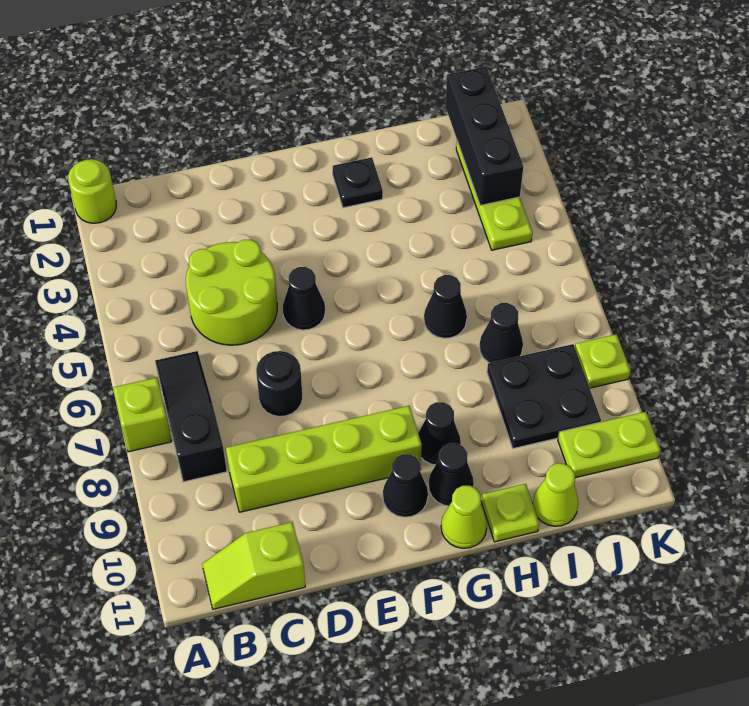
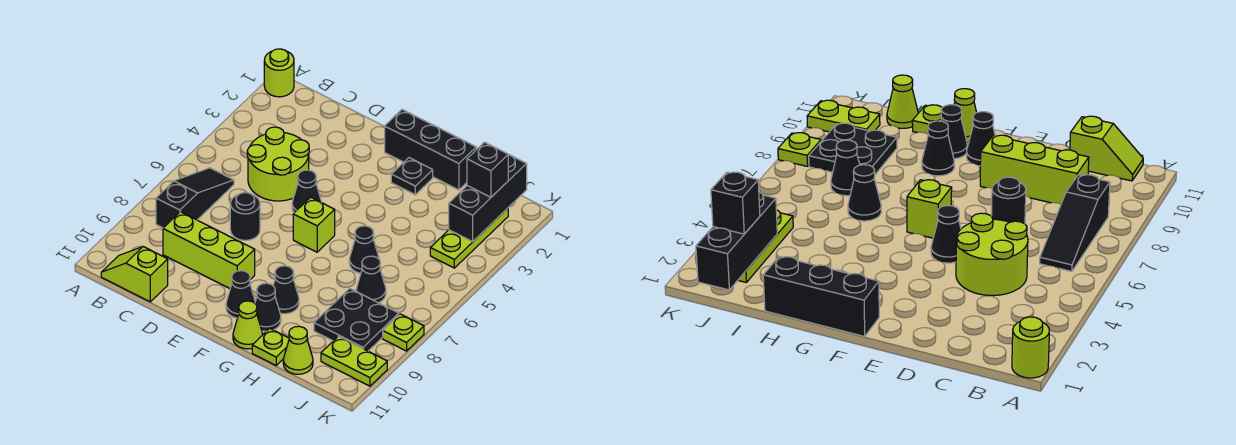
lime 1x1 brick [113,378,171,452] -> lime 1x1 brick moved to [293,197,335,252]
lime 1x4 brick [226,406,422,512] -> lime 1x3 brick [163,212,255,289]
none -> black 1x3 brick [385,110,476,190]
none -> black 1x1 brick [467,142,508,197]

